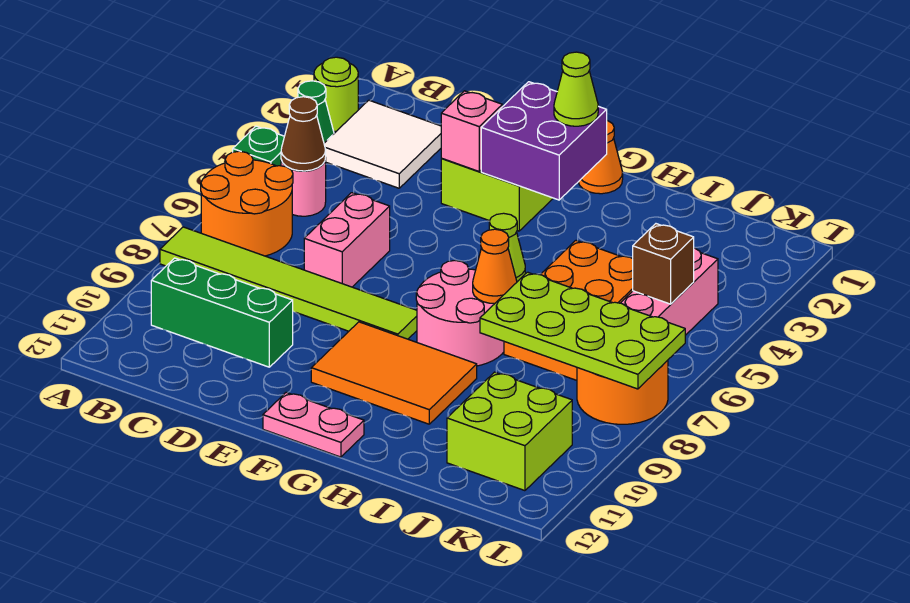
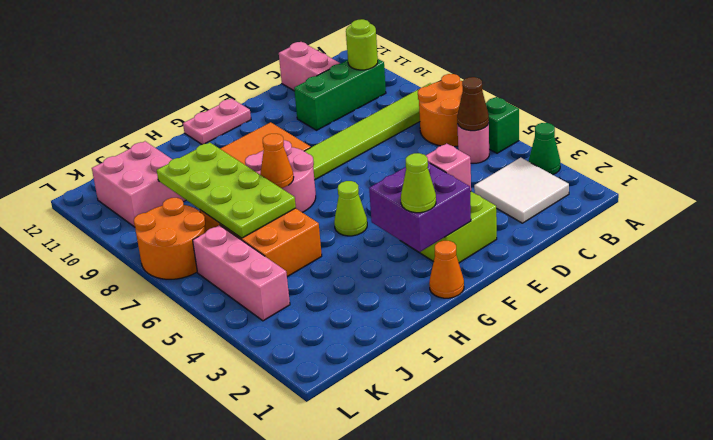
lime 1x1 round brick [314,57,358,131] -> lime 1x1 round brick moved to [346,19,378,70]
pink 1x2 brick [304,193,390,287] -> pink 1x2 brick moved to [279,42,340,90]
lime 2x4 plate [480,272,685,389] -> lime 2x4 plate turned to [157,142,296,238]
lime 2x2 brick [447,372,572,491] -> pink 2x2 brick [92,141,186,227]
brown 1x1 brick [633,224,694,304] -> none

